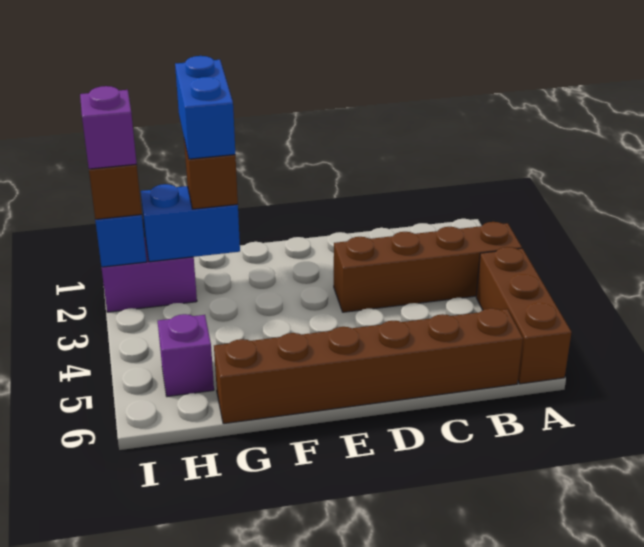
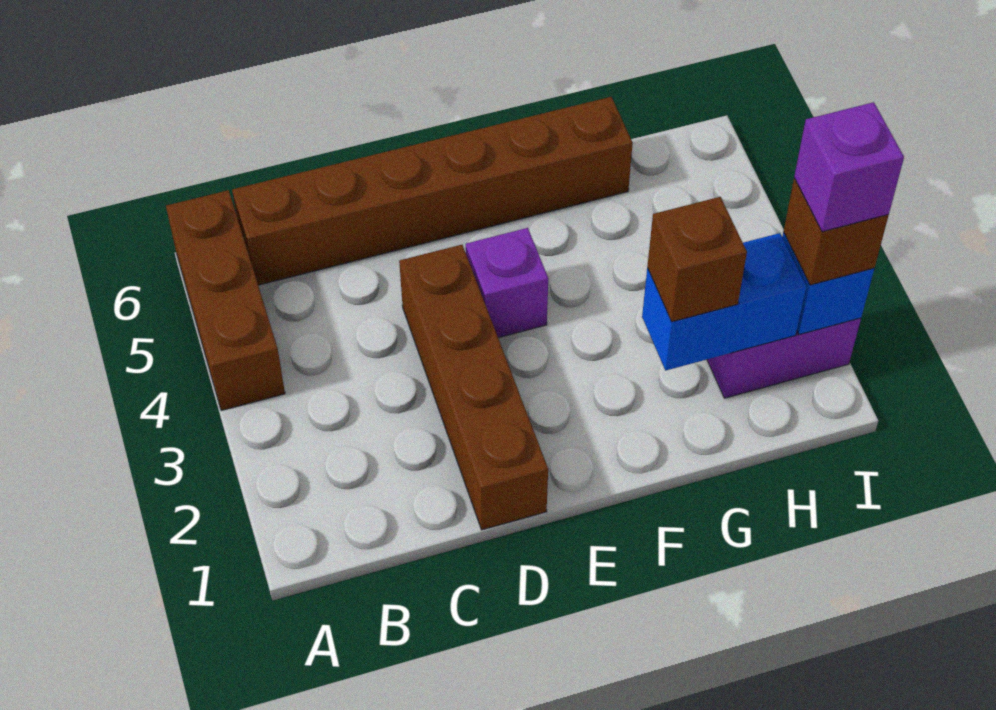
brown 1x4 brick [334,222,522,312] -> brown 1x4 brick turned to [399,245,548,530]
blue 1x2 brick [175,56,235,159] -> none
purple 1x1 brick [158,314,214,397] -> purple 1x1 brick moved to [466,228,548,338]

